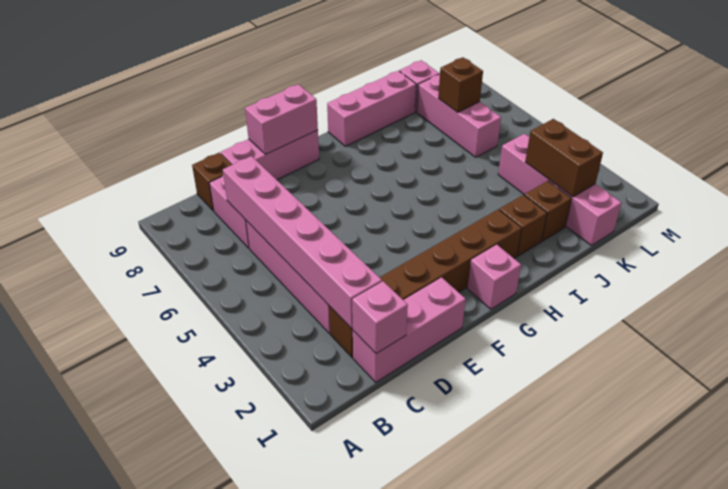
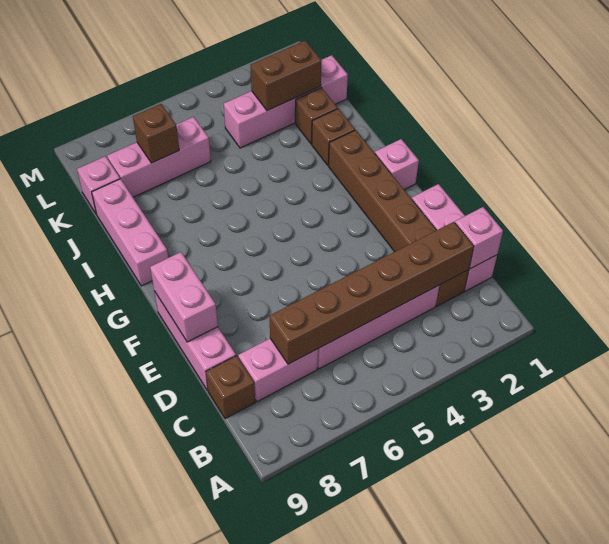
pink 1x6 brick [223,156,382,329] -> brown 1x6 brick [269,222,474,364]

